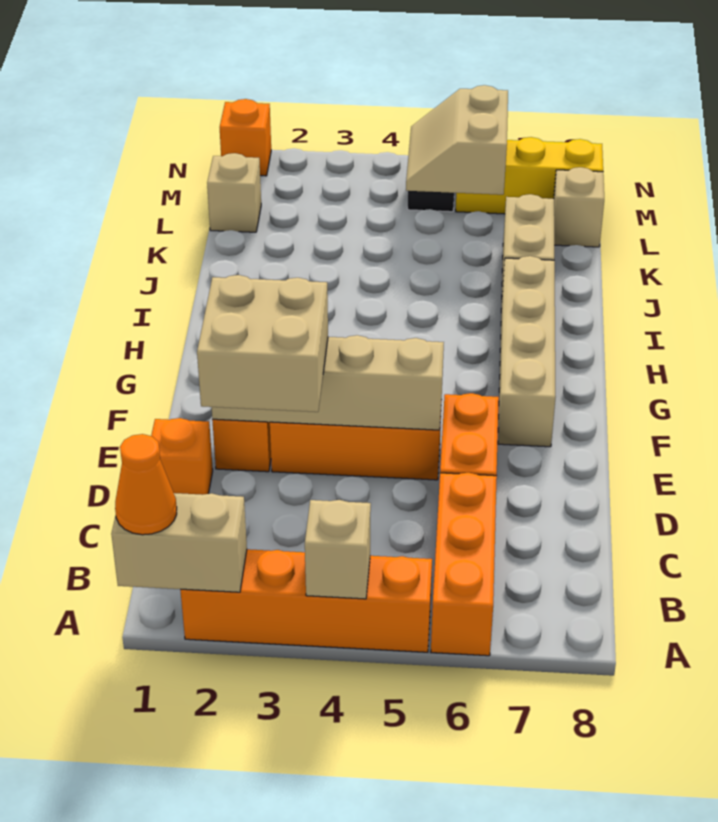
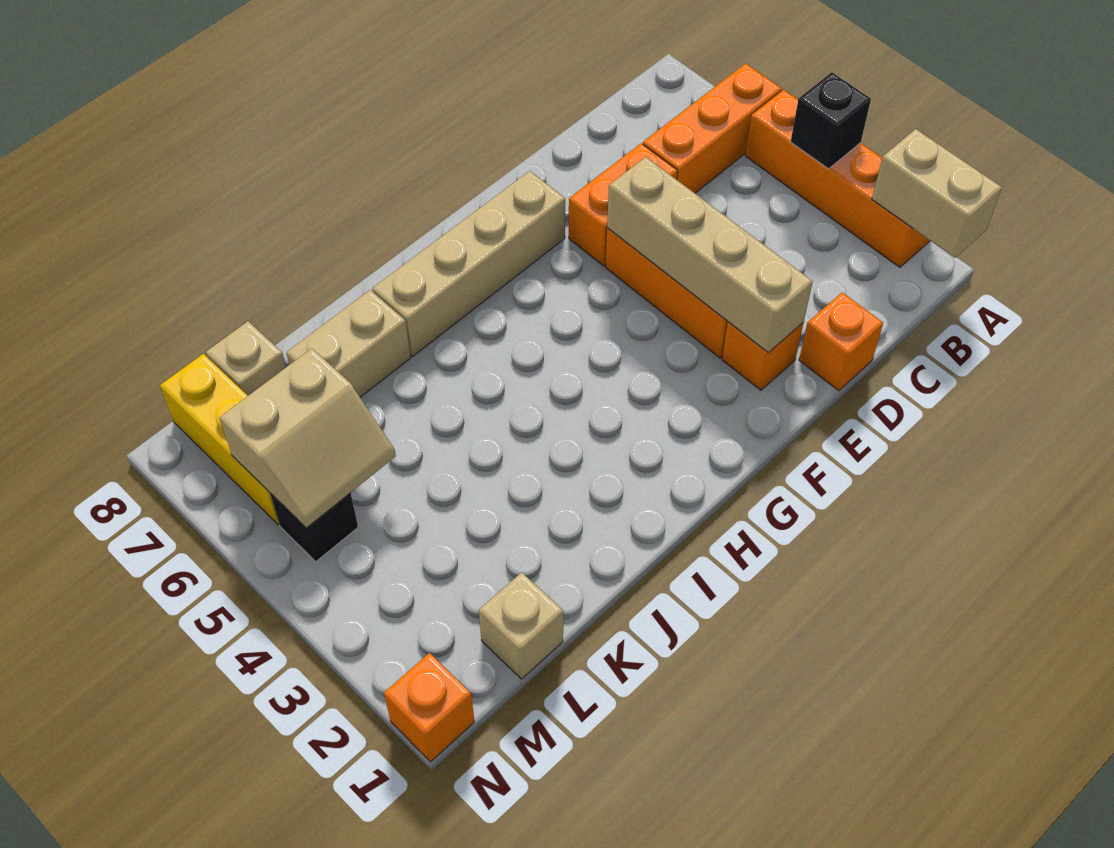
orange 1x1 cone [115,434,177,535] -> none
tan 1x1 brick [305,500,371,599] -> black 1x1 brick [791,72,871,169]
tan 2x2 brick [197,275,328,412] -> none

